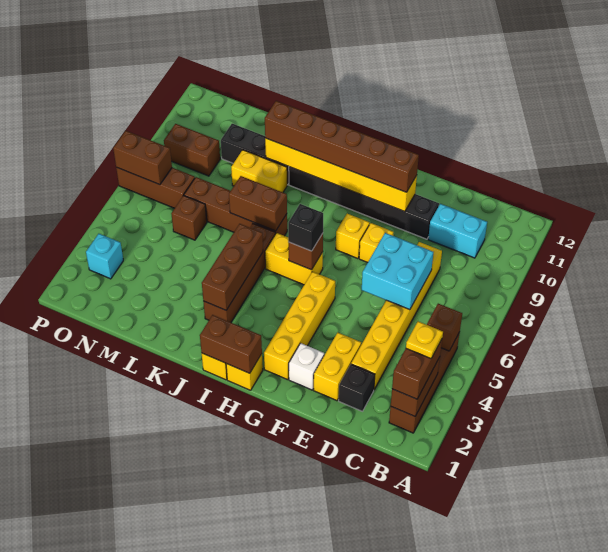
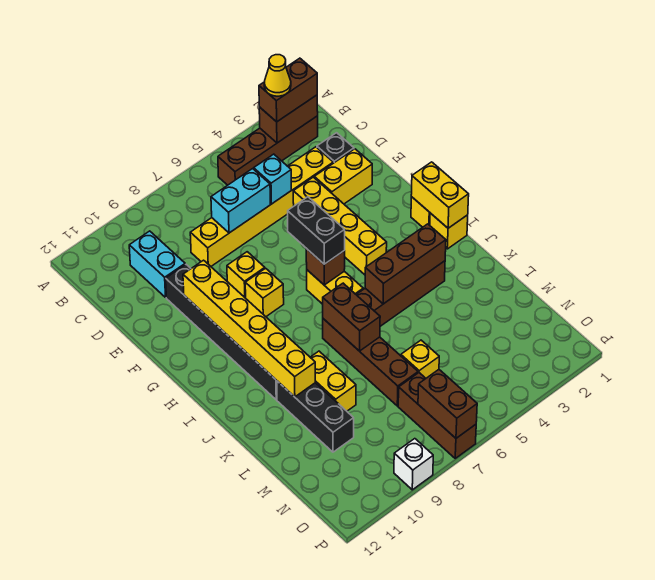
yellow 1x1 plate [406,321,443,358] -> yellow 1x1 cone [264,55,291,96]
brown 1x1 brick [427,304,462,351] -> none
cyan 2x2 brick [362,233,433,310] -> cyan 1x2 brick [211,169,270,233]
white 1x1 brick [289,343,324,390] -> white 1x1 brick moved to [394,439,433,490]
brown 1x6 brick [265,101,419,192] -> none
yellow 1x4 brick [264,272,335,380] -> yellow 1x4 brick turned to [293,177,387,275]
brown 1x2 brick [200,315,262,373] -> yellow 1x2 brick [411,162,469,228]
black 1x1 brick [288,204,323,251] -> black 1x2 brick [288,197,345,264]
brown 1x1 brick [171,196,207,240] -> yellow 1x1 brick [401,340,439,378]
brown 1x2 brick [164,124,220,176] -> none
cyan 1x1 brick [86,234,123,279] -> cyan 1x1 brick moved to [254,154,291,204]

